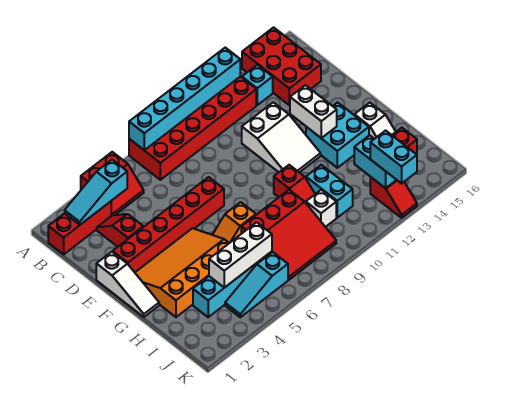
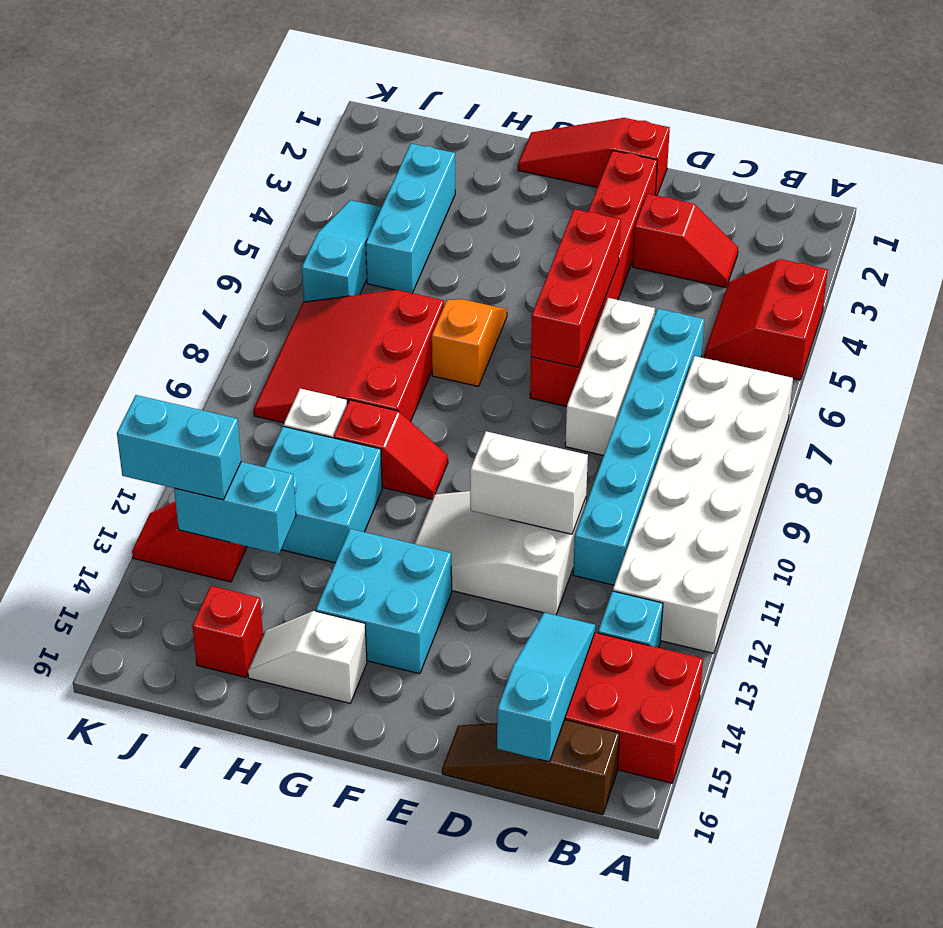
red 2x6 brick [129,77,256,180] -> white 2x6 brick [613,356,793,653]
cyan 1x6 brick [129,48,240,150] -> cyan 1x6 brick moved to [573,309,705,585]
red 1x3 brick [48,202,111,254] -> red 1x3 brick moved to [531,209,621,368]
cyan 1x3 slope [65,160,127,225] -> cyan 1x3 slope moved to [497,612,595,762]
none -> brown 1x3 slope [442,720,620,815]
white 1x3 slope [96,252,159,317] -> red 1x3 slope [518,118,670,196]
white 1x2 brick [290,85,337,138] -> white 1x2 brick moved to [470,431,588,534]
orange 3x4 slope [135,228,229,317] -> none
red 1x2 slope [274,165,315,203] -> red 1x2 slope turned to [334,400,448,499]
cyan 1x2 brick [306,165,353,218] -> cyan 2x2 brick [264,426,382,563]
white 1x3 brick [209,222,272,288] -> white 1x3 brick moved to [565,298,655,455]

